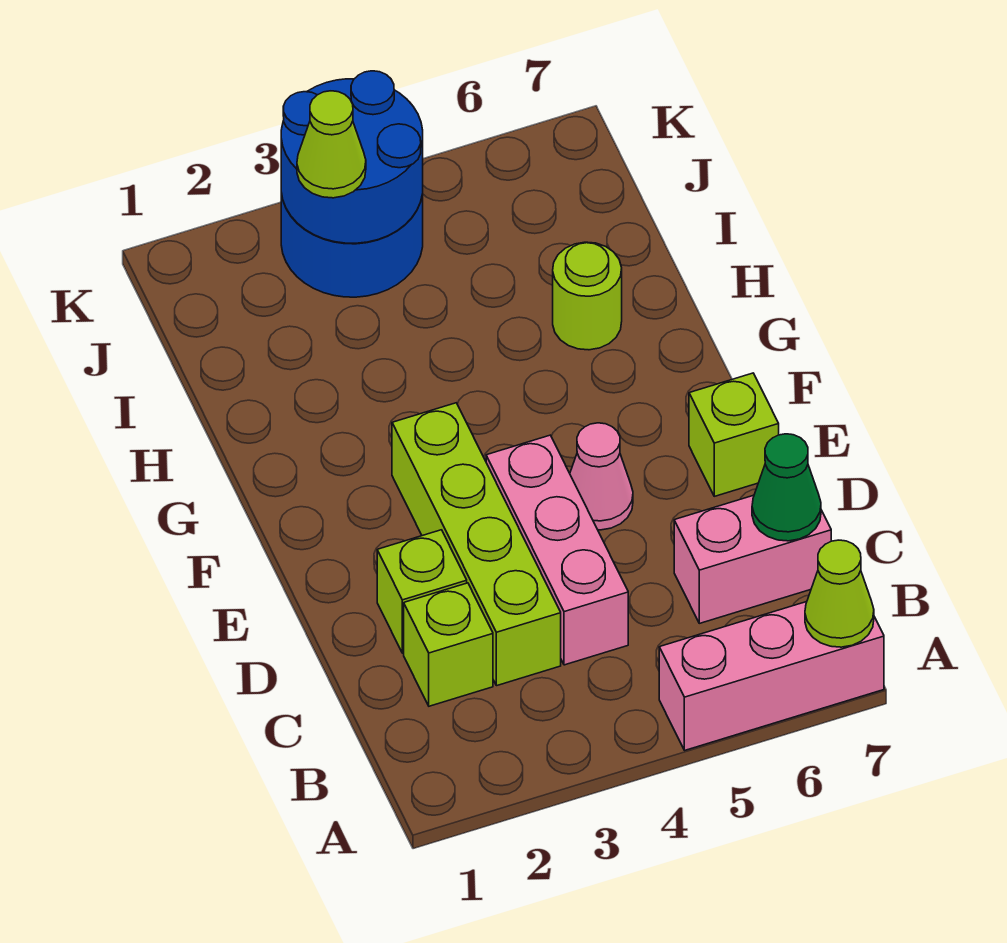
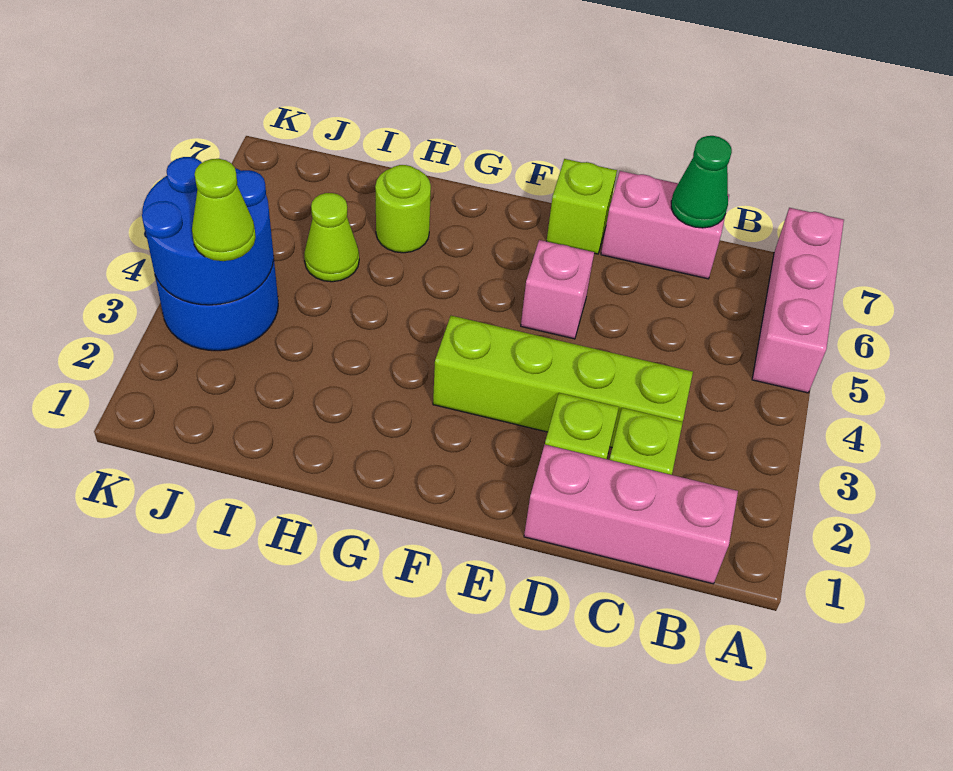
lime 1x1 cone [805,540,874,647] -> lime 1x1 cone moved to [304,193,359,282]
pink 1x3 brick [486,435,628,665] -> pink 1x3 brick moved to [524,444,738,584]
pink 1x2 brick [674,495,831,623] -> pink 1x2 brick turned to [601,171,729,279]
pink 1x1 cone [570,423,633,530] -> pink 1x1 brick [521,240,594,339]

